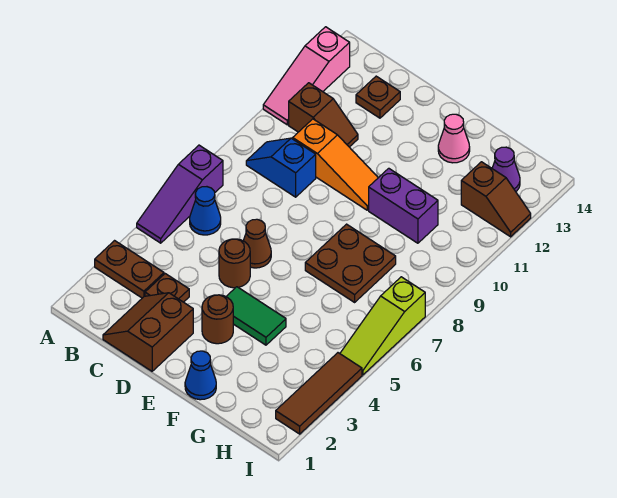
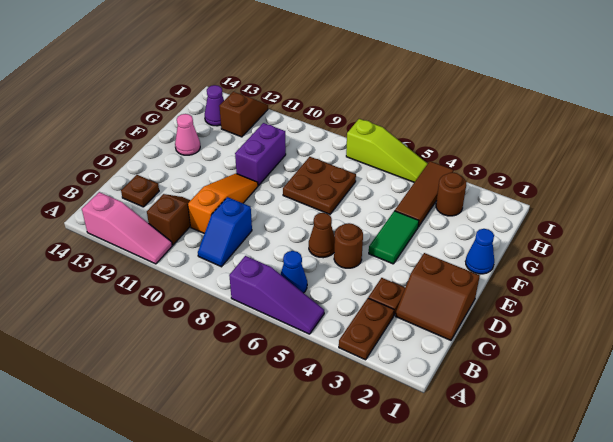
brown 1x1 round brick [202,295,233,344] -> brown 1x1 round brick moved to [436,173,466,216]
brown 1x3 tile [276,353,362,434] -> brown 1x3 tile turned to [395,161,453,227]

